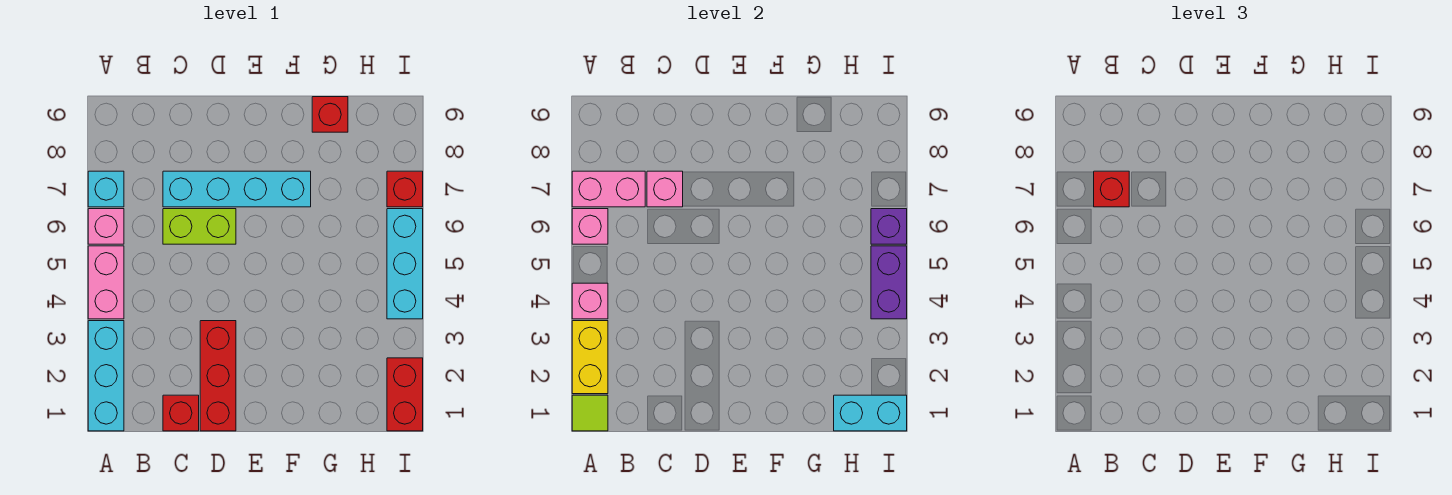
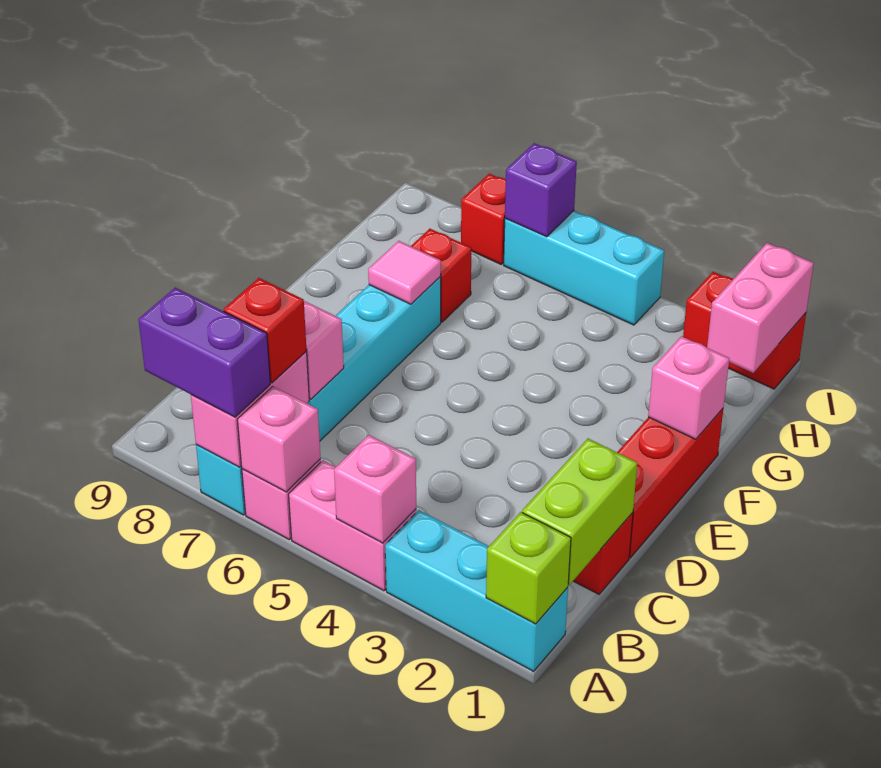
lime 1x1 tile [572,395,608,431] -> lime 1x1 brick [486,512,571,624]
yellow 1x2 brick [572,321,608,394] -> none
lime 1x2 brick [163,209,236,244] -> lime 1x2 brick moved to [522,439,637,585]
red 1x3 brick [200,321,236,431] -> red 1x3 brick turned to [617,409,723,558]
none -> pink 1x1 brick [648,336,729,439]
none -> pink 1x1 tile [368,241,441,304]
red 1x1 brick [312,97,348,132] -> red 1x1 brick moved to [411,229,471,322]
cyan 1x2 brick [834,395,907,431] -> pink 1x2 brick [707,243,814,373]
purple 1x2 brick [871,246,907,319] -> purple 1x2 brick moved to [138,288,270,417]

